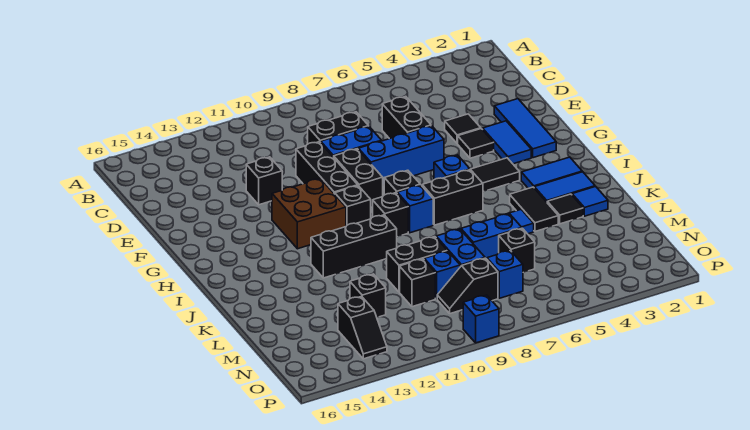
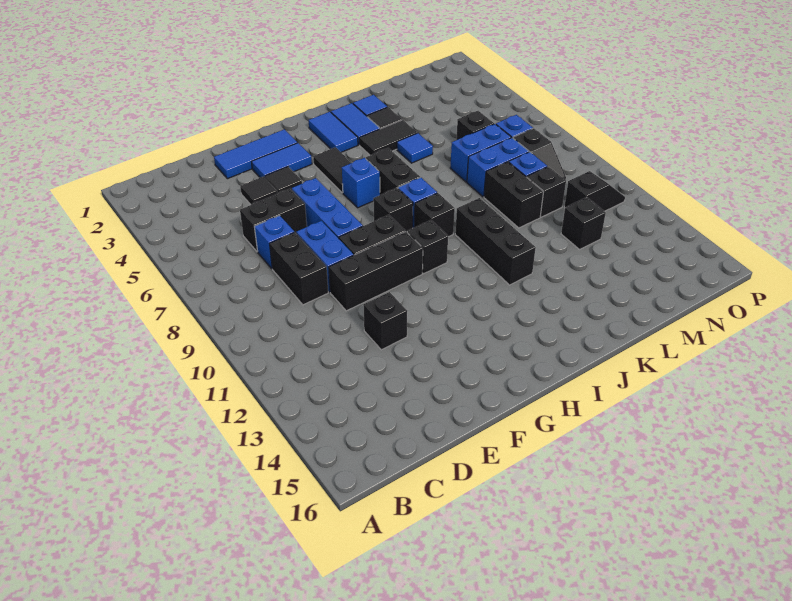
brown 2x2 brick [272,179,346,249] -> none
blue 1x2 brick [461,214,522,259] -> blue 1x2 brick turned to [450,124,511,182]
black 1x2 slope [338,296,387,359] -> black 1x2 slope moved to [564,171,625,211]
blue 1x1 brick [463,295,499,343] -> blue 1x1 brick moved to [254,216,294,269]

